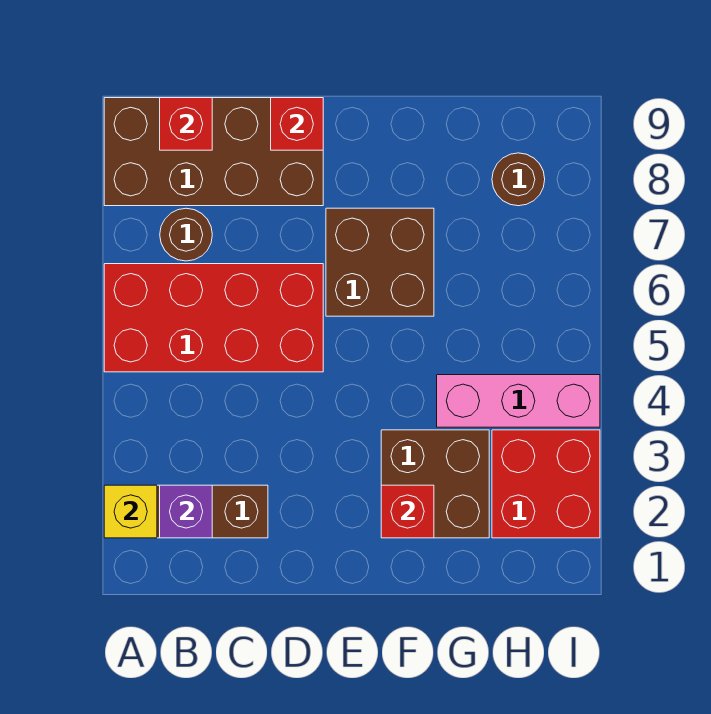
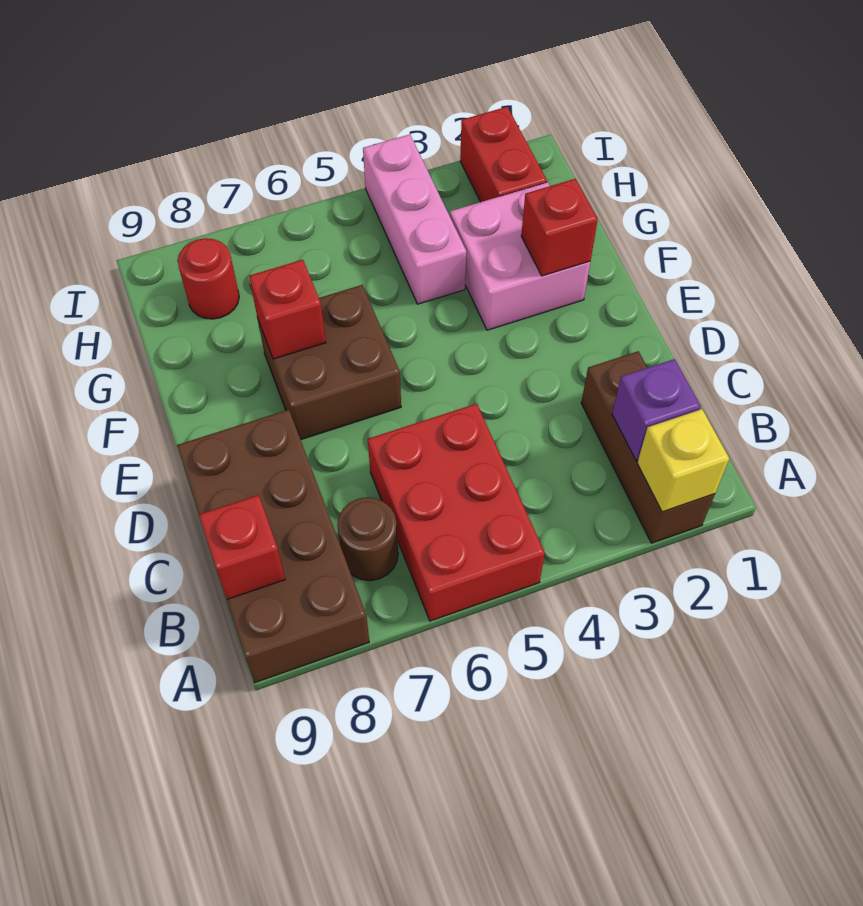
red 2x4 brick [104,264,323,372] -> red 2x3 brick [368,404,545,621]
red 1x1 brick [271,98,323,150] -> red 1x1 brick moved to [249,260,326,359]
brown 2x2 brick [381,430,489,538] -> pink 2x2 brick [450,182,590,330]
red 2x2 brick [492,430,600,538] -> red 1x2 brick [460,107,547,202]
brown 1x1 round brick [492,153,545,206] -> red 1x1 round brick [178,238,239,319]

